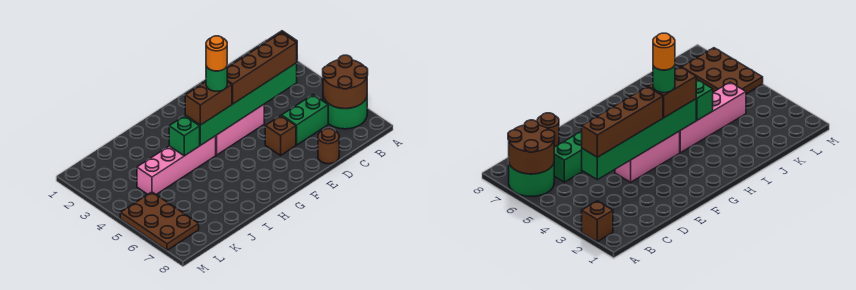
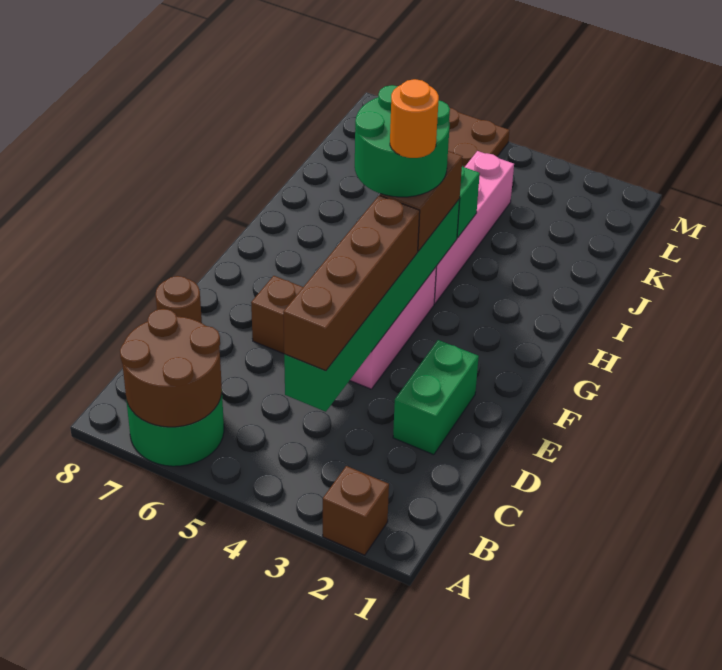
green 1x2 brick [282,95,328,145] -> green 1x2 brick moved to [393,340,479,455]
green 1x1 round brick [206,66,227,91] -> green 2x2 round brick [355,85,450,197]

